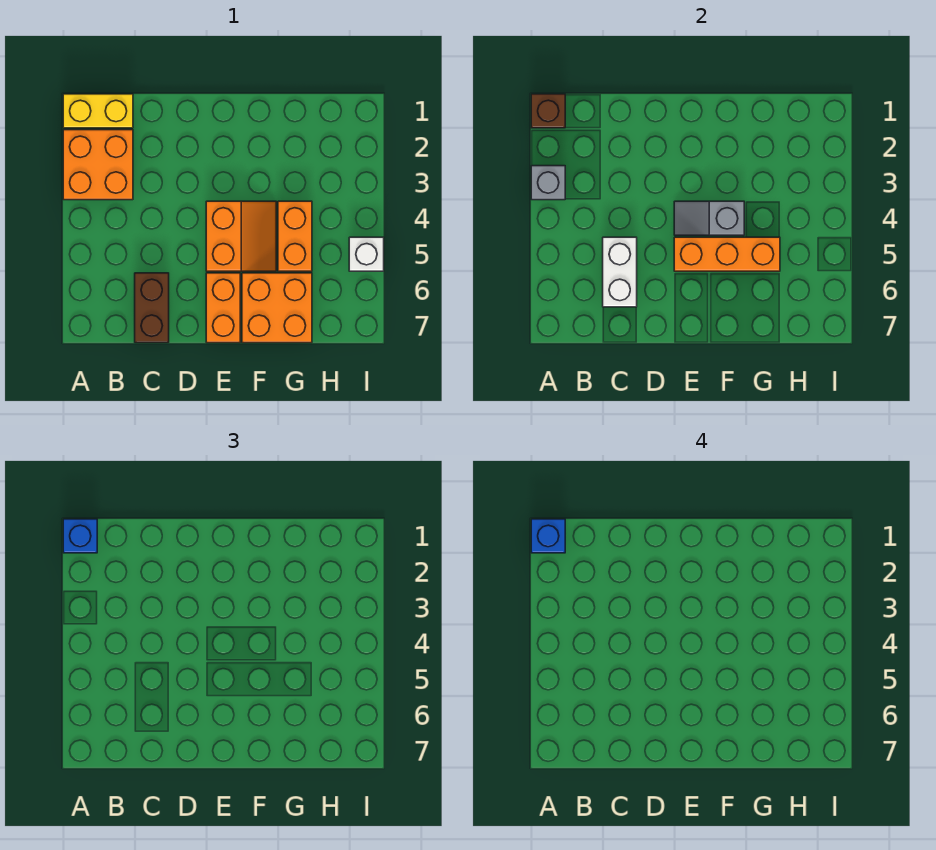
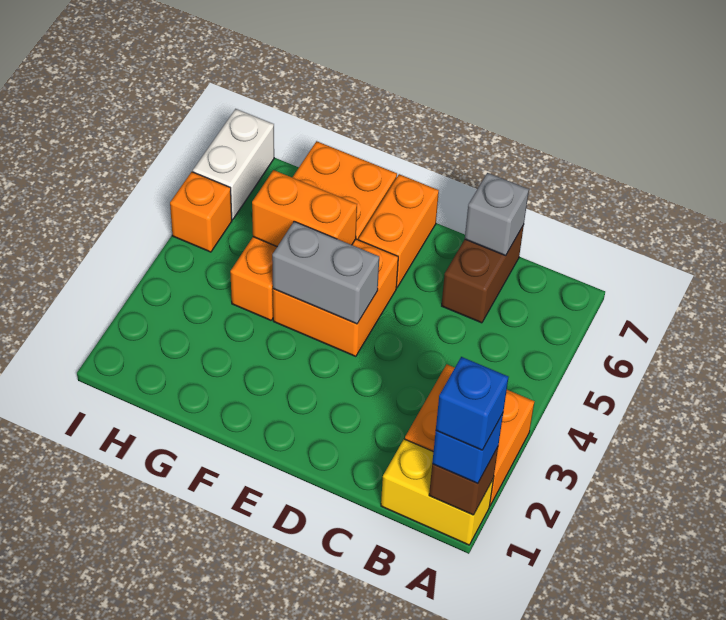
grey 1x1 brick [531,166,565,200] -> grey 1x1 brick moved to [465,173,529,256]
white 1x2 brick [603,237,637,307] -> white 1x2 brick moved to [193,109,274,220]
orange 2x2 slope [206,201,276,271] -> orange 2x2 brick [273,239,398,356]
grey 1x2 slope [674,201,744,235] -> grey 1x2 brick [272,221,379,324]
orange 1x3 brick [674,237,780,271] -> orange 1x2 brick [252,170,357,247]
white 1x1 brick [349,237,384,271] -> orange 1x1 brick [170,172,232,252]

